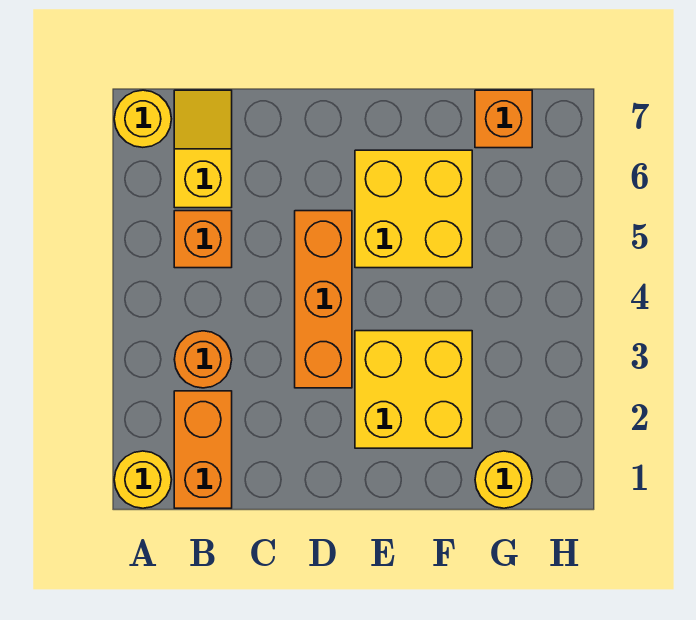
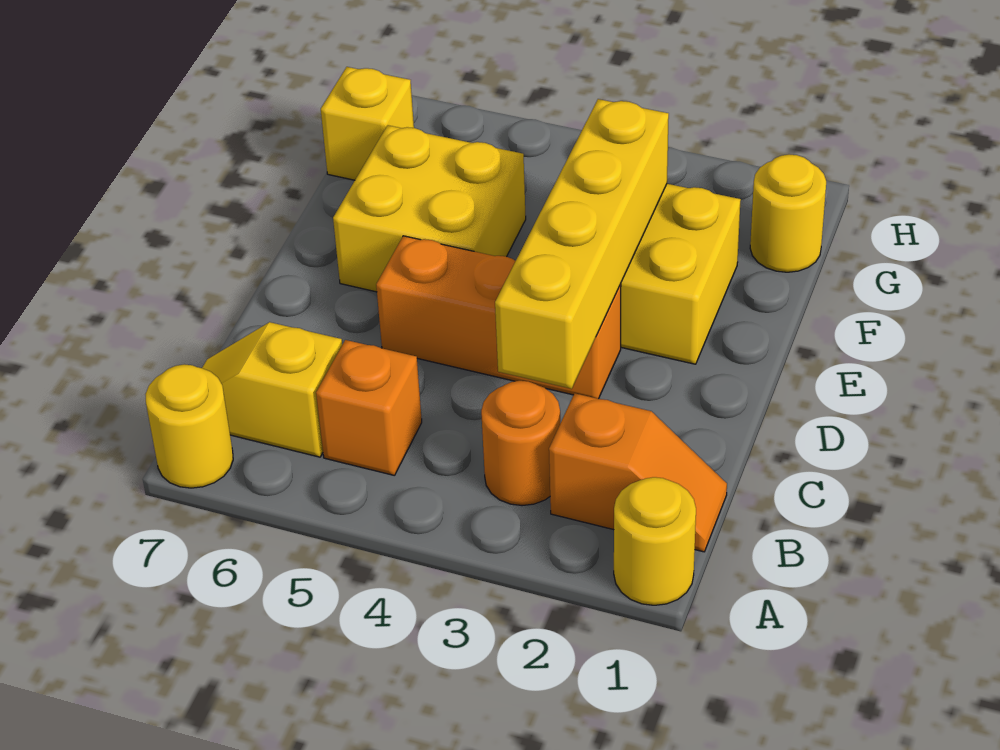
orange 1x2 brick [174,391,232,508] -> orange 1x2 slope [549,393,727,552]
none -> yellow 1x4 brick [495,99,669,389]
orange 1x1 brick [475,90,532,148] -> yellow 1x1 brick [321,67,414,180]

